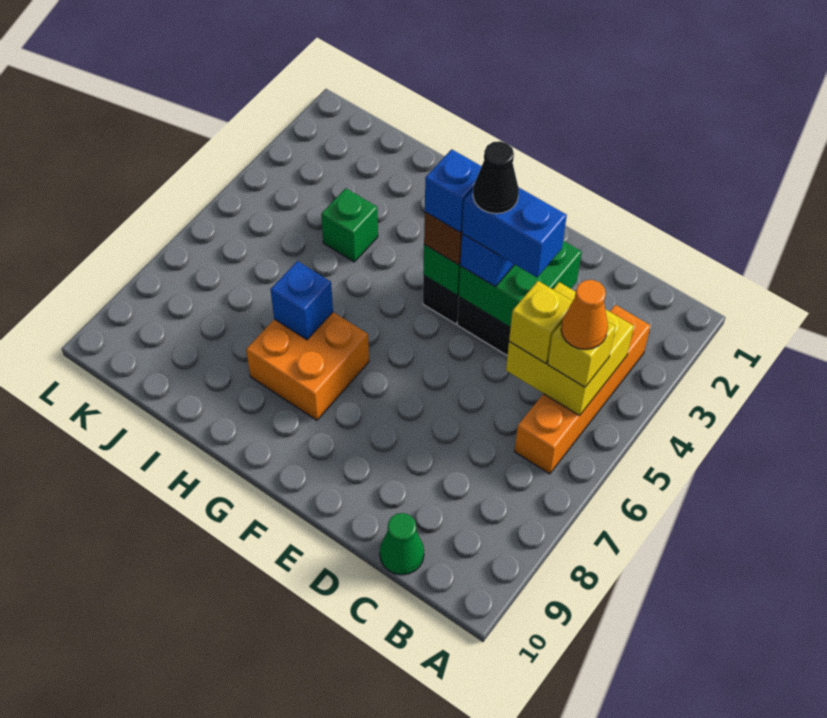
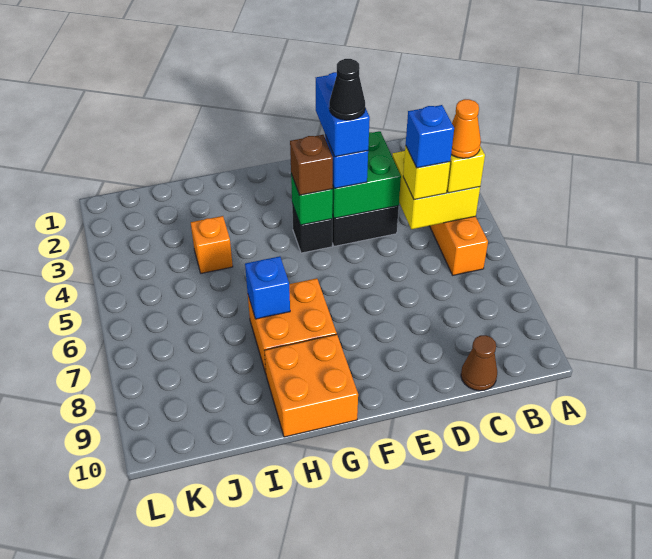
green 1x1 cone [380,513,424,575] -> brown 1x1 cone [461,335,497,391]
blue 1x2 brick [462,187,567,277] -> blue 1x2 brick turned to [316,72,370,157]
blue 1x1 brick [425,149,482,232] -> blue 1x1 brick moved to [406,105,454,168]
none -> orange 2x2 brick [264,334,358,437]
green 1x1 brick [321,188,378,262] -> orange 1x1 brick [191,216,233,273]

